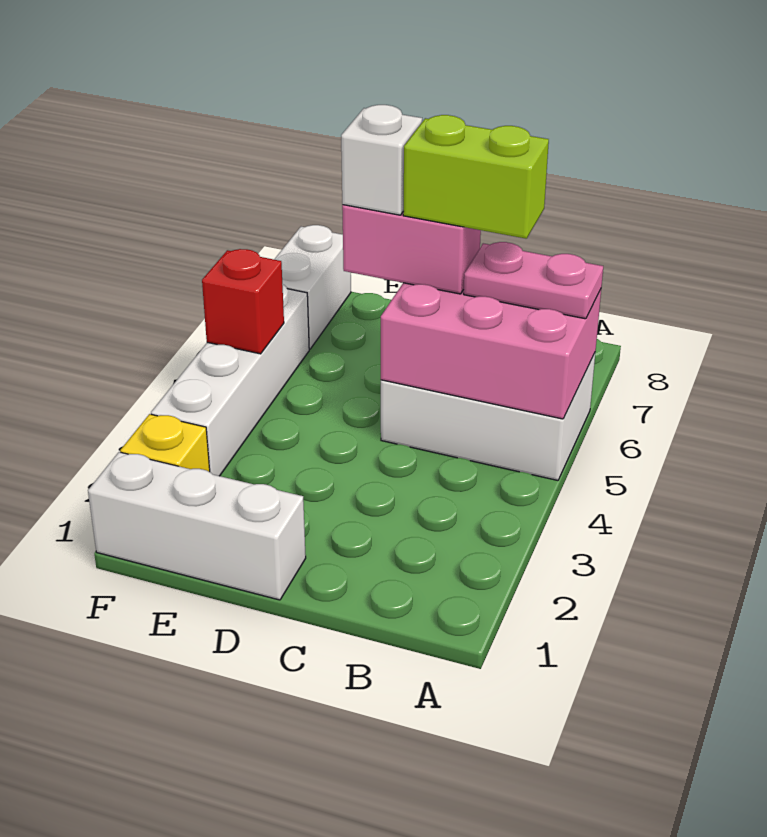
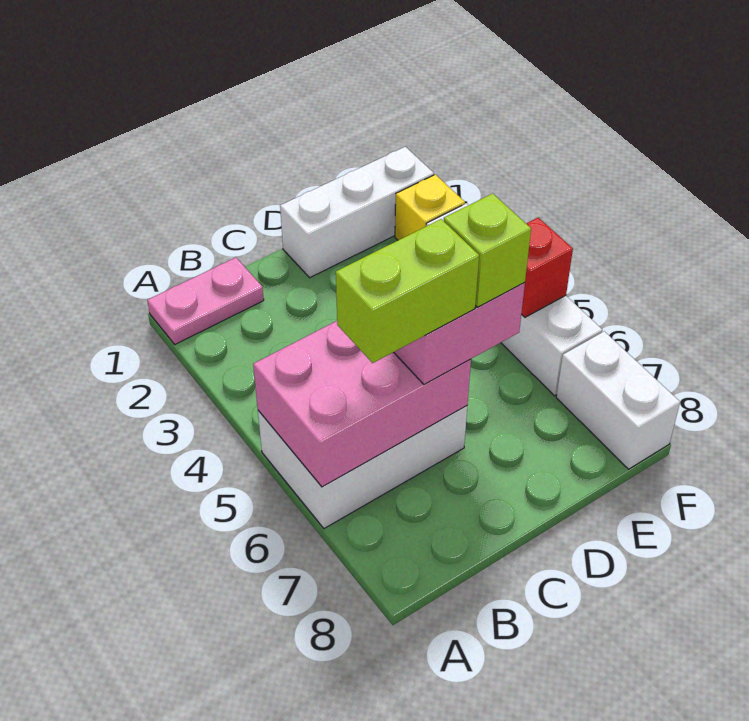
pink 1x2 plate [464,242,603,319] -> pink 1x2 plate moved to [147,258,264,344]
white 1x1 brick [341,105,422,215] -> lime 1x1 brick [444,193,531,307]

